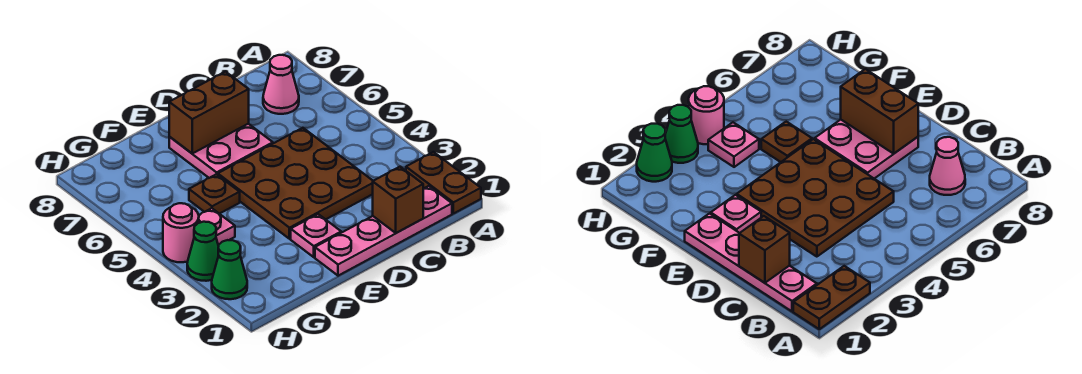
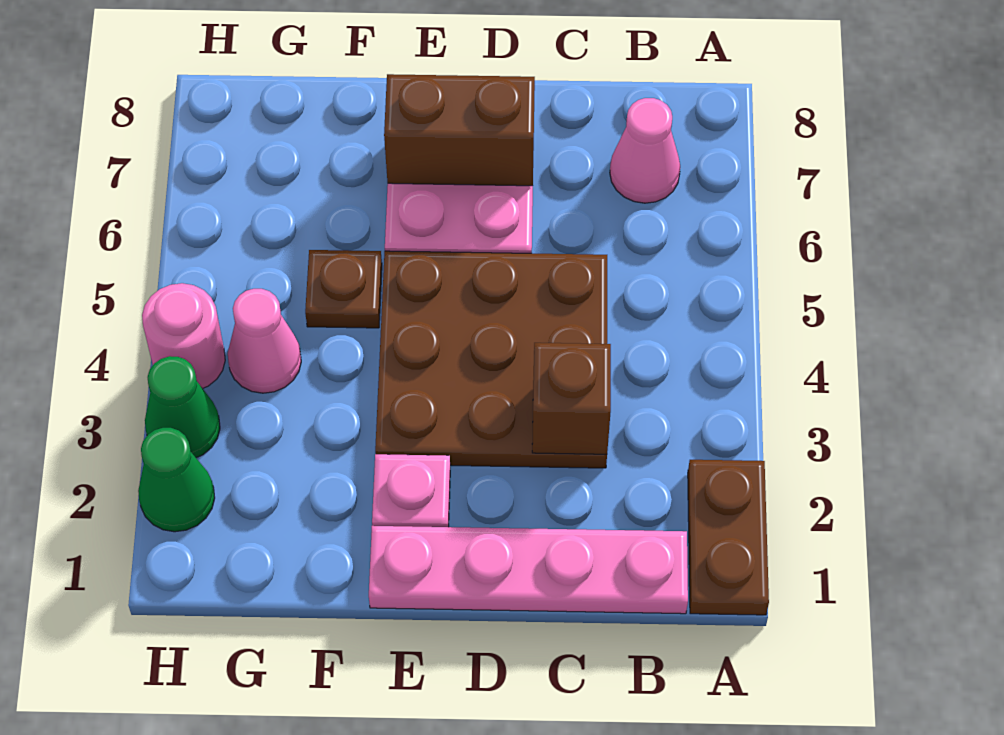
brown 1x1 brick [373,167,423,233] -> brown 1x1 brick moved to [532,343,611,454]
pink 1x1 plate [199,208,235,245] -> pink 1x1 cone [228,289,301,393]

